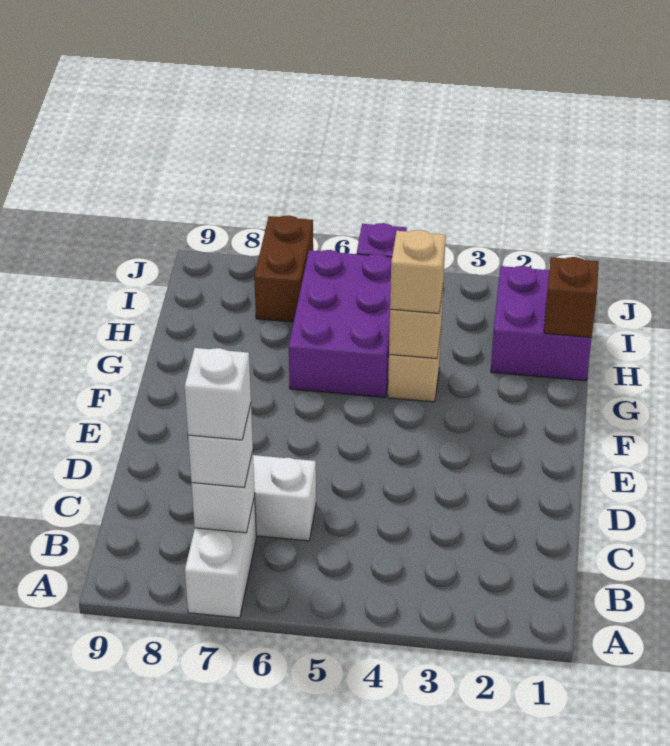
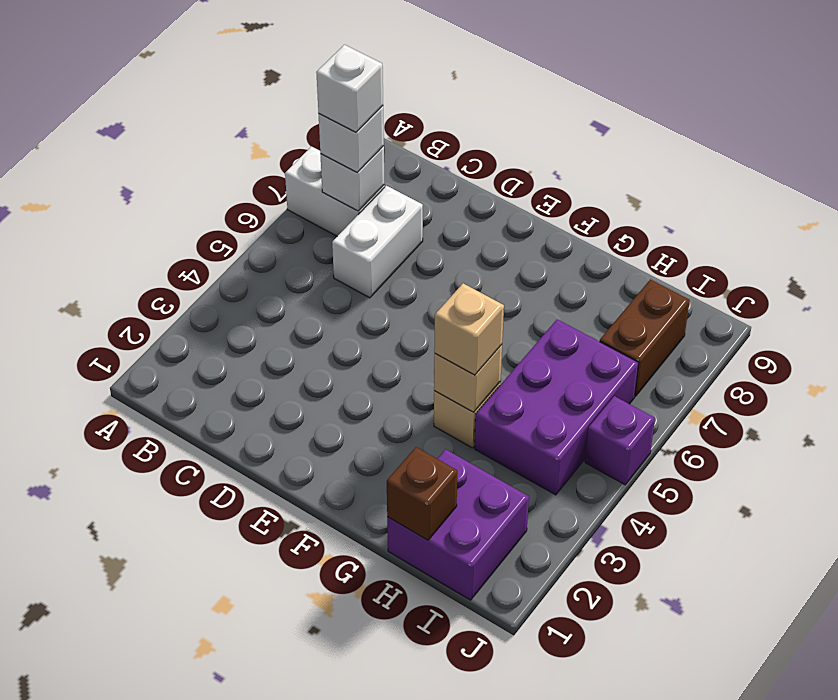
purple 2x3 brick [289,250,392,398] -> purple 2x3 brick turned to [475,319,638,495]
brown 1x2 brick [254,215,313,322] -> brown 1x2 brick turned to [600,280,690,396]

